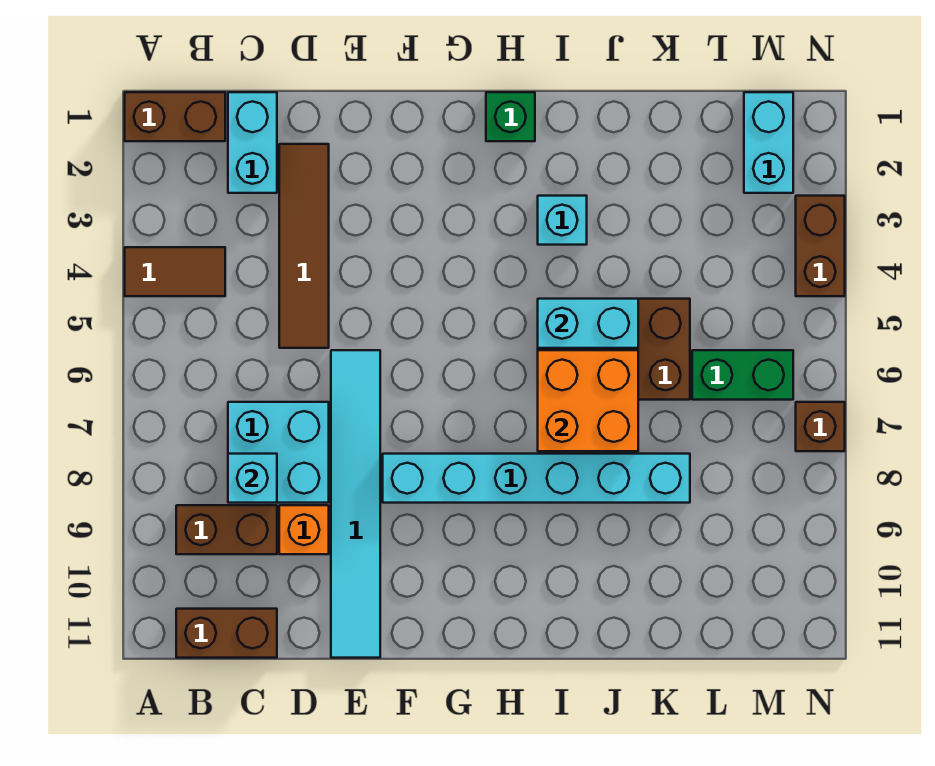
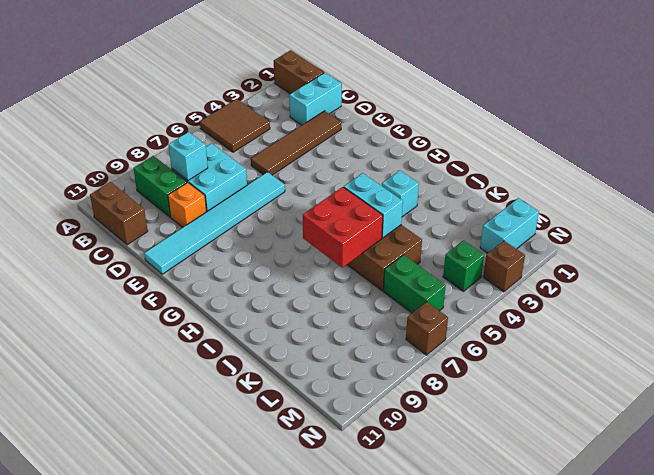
brown 1x2 tile [125,247,225,296] -> brown 2x2 tile [200,99,270,152]
brown 1x2 brick [176,505,277,554] -> green 1x2 brick [133,156,187,217]
cyan 1x6 brick [383,454,690,503] -> none
green 1x1 brick [486,92,535,141] -> green 1x1 brick moved to [443,241,484,291]
orange 2x2 brick [538,350,638,451] -> red 2x2 brick [303,187,383,268]
brown 1x2 brick [796,196,845,296] -> brown 1x1 brick [483,241,525,292]

